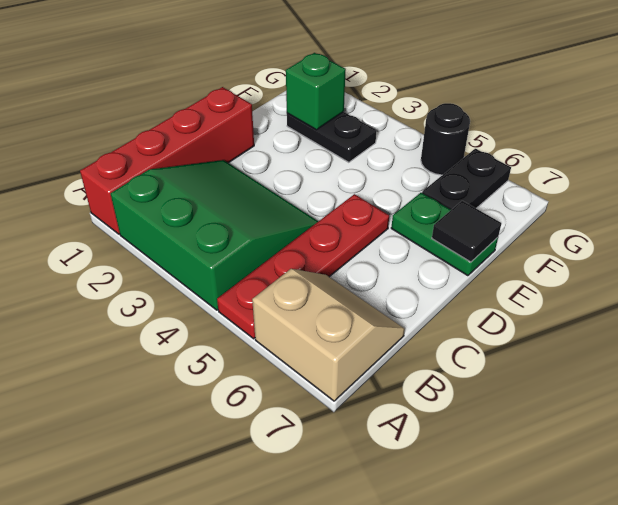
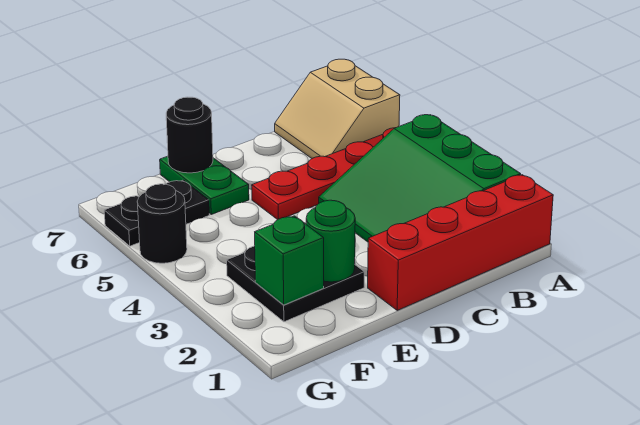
none -> green 1x1 round brick [306,200,355,282]
black 1x1 tile [432,201,502,262] -> black 1x1 round brick [166,97,213,173]
black 1x2 plate [287,112,377,162] -> black 2x2 plate [227,246,364,322]

